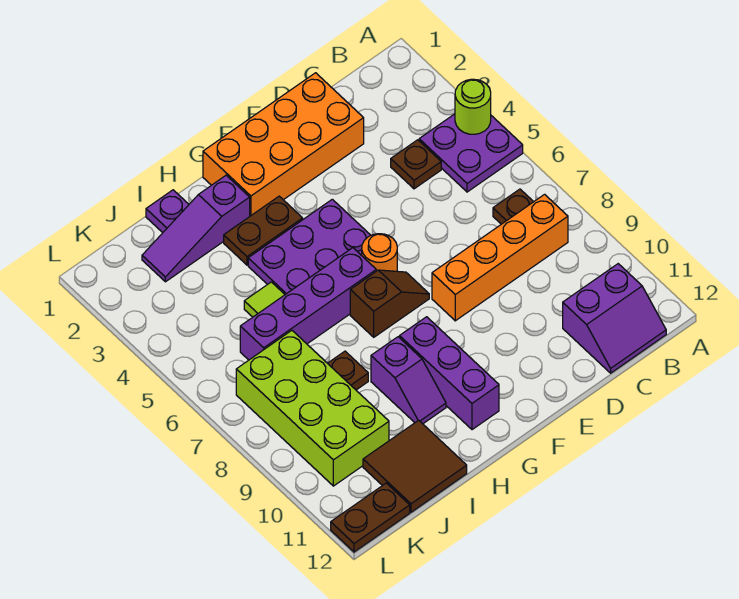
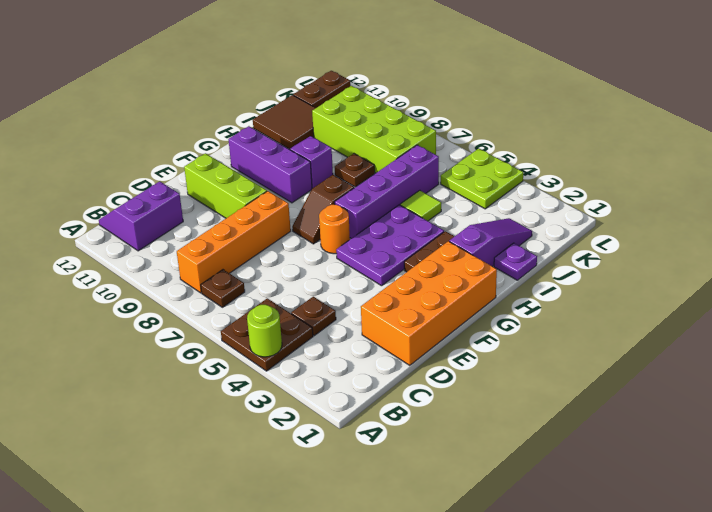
purple 2x2 plate [419,114,523,192] -> brown 2x2 plate [221,298,313,371]
none -> lime 1x3 brick [184,153,267,218]
none -> lime 2x2 plate [441,149,523,209]

